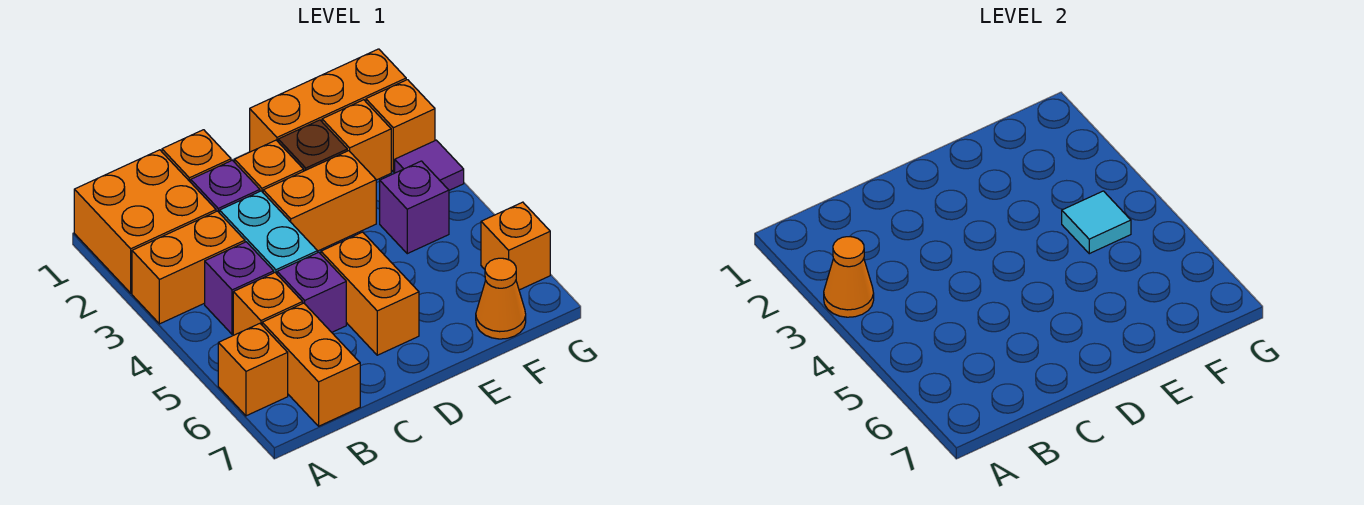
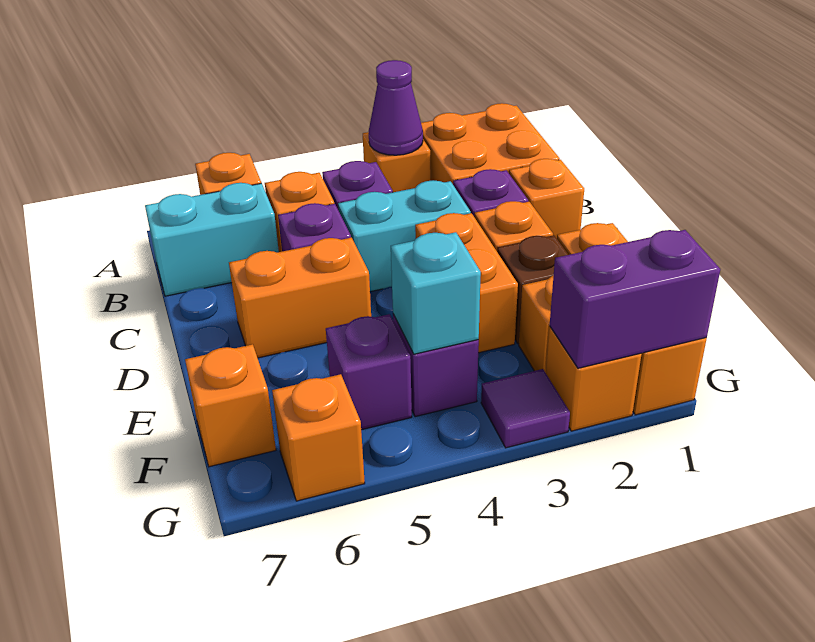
orange 1x2 brick [132,211,245,324] -> orange 1x1 brick [363,132,431,192]
orange 1x1 cone [824,237,874,317] -> purple 1x1 cone [369,60,423,155]
orange 1x2 brick [262,303,360,426] -> cyan 1x2 brick [145,183,279,296]
cyan 1x1 tile [1062,191,1131,254] -> cyan 1x1 brick [391,232,481,354]
none -> purple 1x1 brick [326,314,412,430]
orange 1x1 cone [476,258,526,339] -> orange 1x1 brick [185,344,276,467]
none -> purple 1x2 brick [550,230,720,368]

